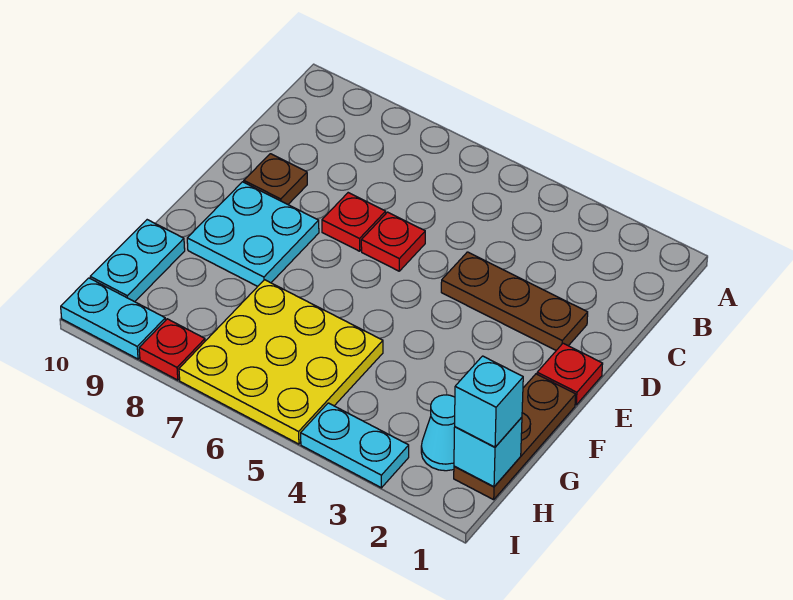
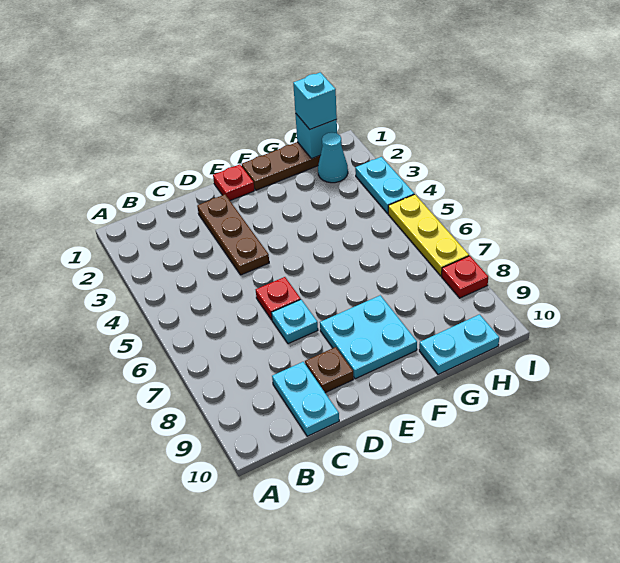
red 1x1 plate [322,193,386,251] -> cyan 1x1 plate [271,300,318,344]
yellow 3x3 plate [179,280,383,444] -> yellow 1x3 plate [388,194,469,276]
cyan 1x2 plate [61,278,165,359] -> cyan 1x2 plate moved to [272,362,339,436]

